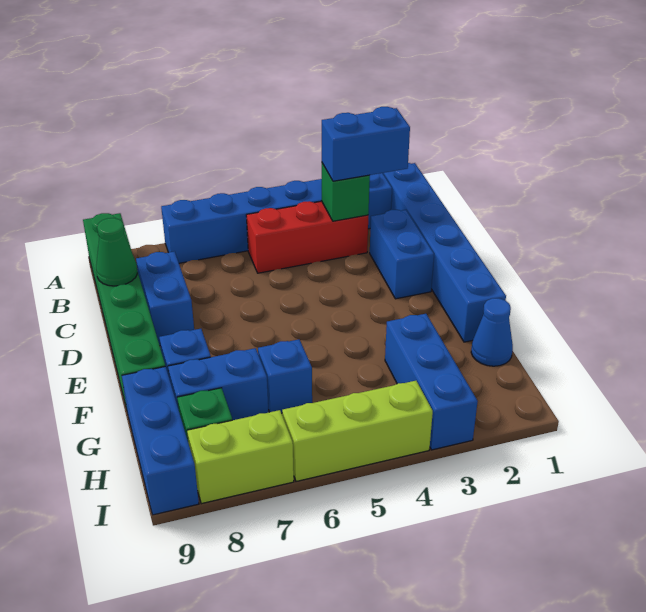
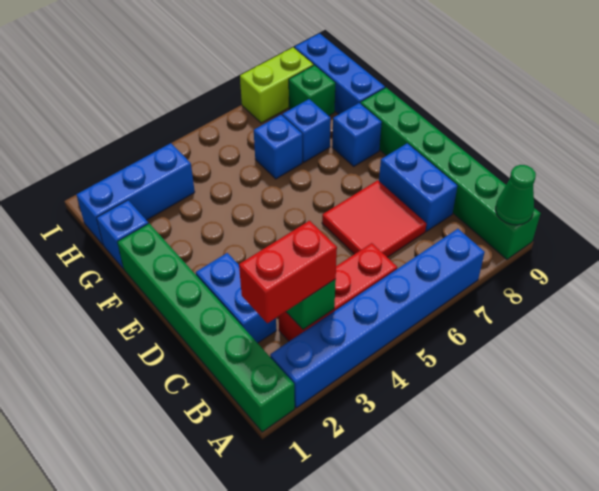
blue 1x6 brick [383,163,506,342] -> green 1x6 brick [117,224,295,432]
blue 1x2 brick [322,107,410,181] -> red 1x2 brick [239,221,337,323]
none -> red 2x2 tile [322,180,426,257]
green 1x1 cone [96,218,137,286] -> green 1x1 cone moved to [496,165,536,225]
blue 1x1 cone [471,298,513,366] -> blue 1x1 brick [97,200,148,269]
blue 1x3 brick [385,314,478,450] -> blue 1x3 brick turned to [76,143,195,245]
blue 1x2 brick [168,348,269,420] -> blue 1x1 brick [282,99,331,162]
lime 1x3 brick [282,381,433,481] -> none

